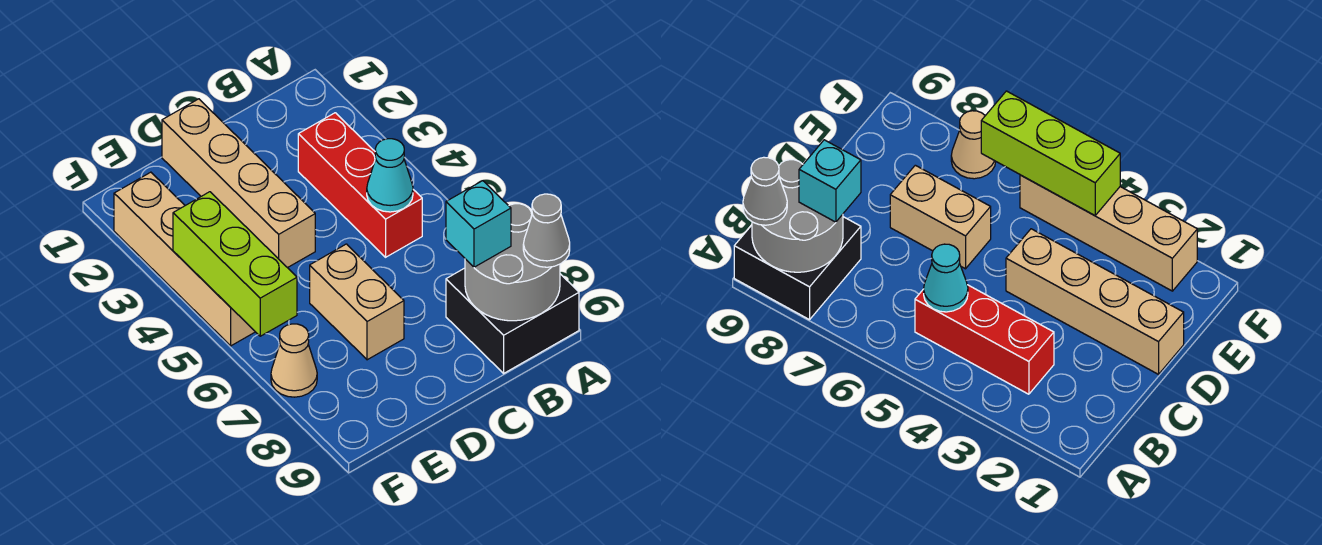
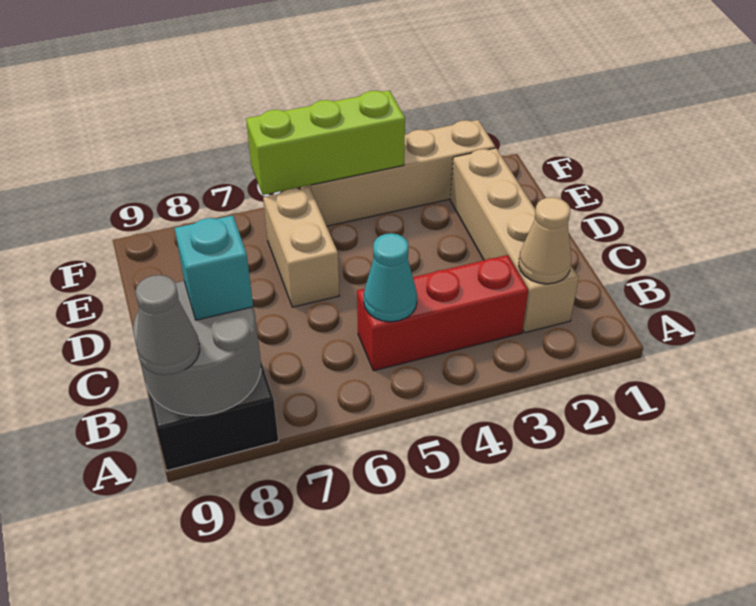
tan 1x4 brick [162,99,315,268] -> tan 1x4 brick turned to [450,148,579,333]
tan 1x2 brick [310,244,404,360] -> tan 1x2 brick turned to [263,187,339,307]
tan 1x1 cone [271,324,317,397] -> tan 1x1 cone moved to [519,197,571,284]

